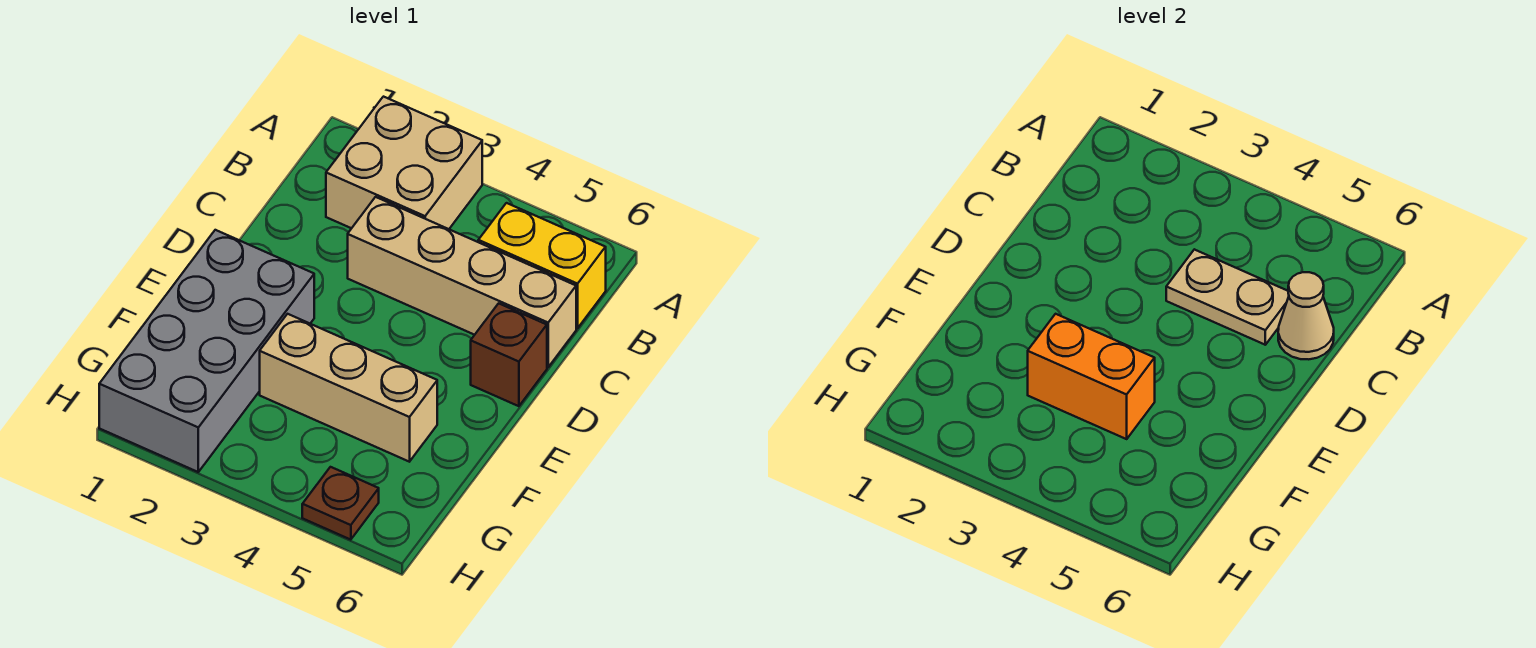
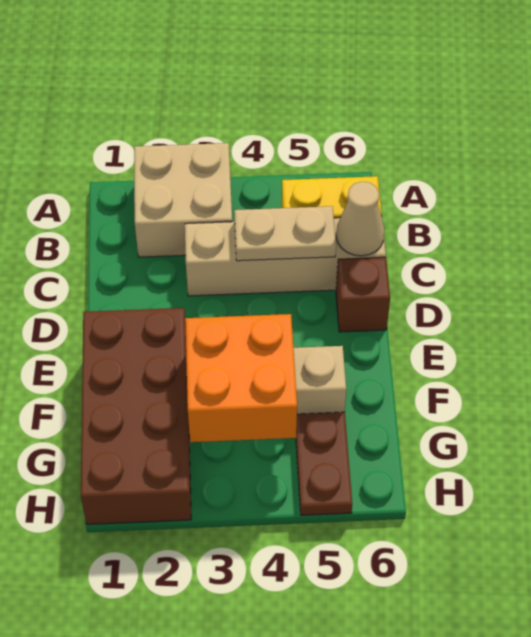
grey 2x4 brick [99,230,314,472] -> brown 2x4 brick [81,308,191,524]
orange 1x2 brick [1028,314,1155,439] -> orange 2x2 brick [185,314,297,442]
brown 1x1 plate [302,467,379,540] -> brown 1x2 plate [296,412,352,515]

